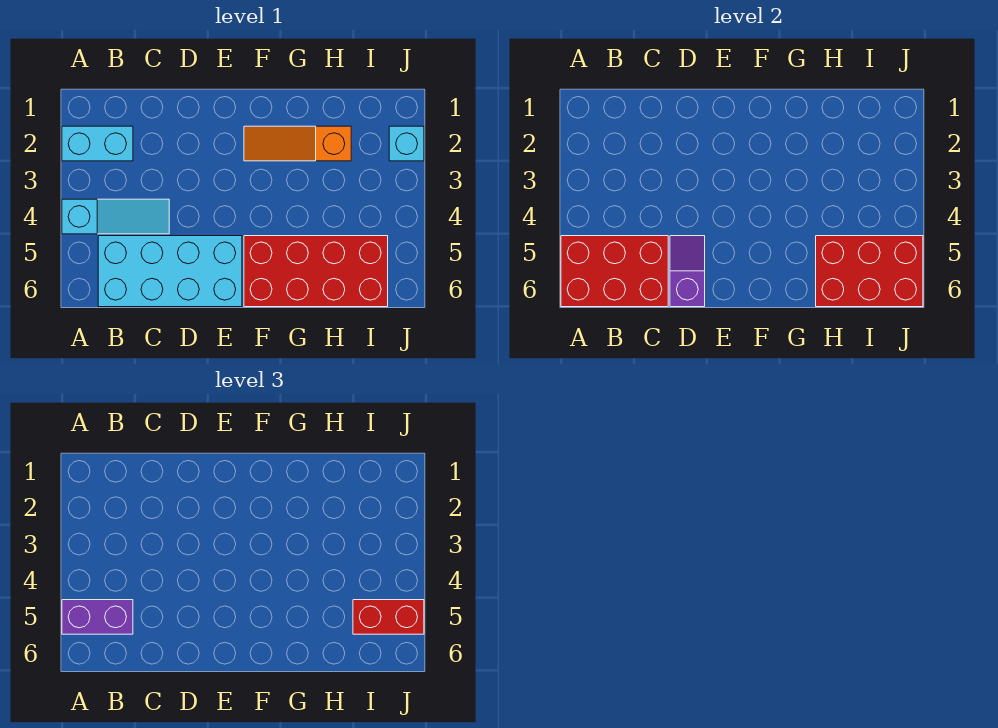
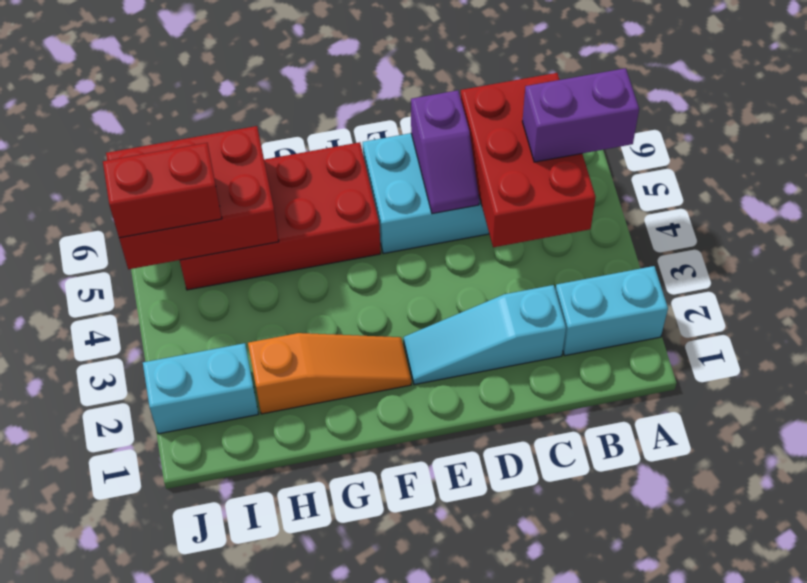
cyan 1x3 slope [62,199,169,234] -> cyan 1x3 slope moved to [404,285,566,385]
red 2x3 brick [561,236,668,307] -> red 2x3 brick turned to [461,73,596,247]
cyan 1x1 brick [389,126,424,161] -> cyan 1x2 brick [143,343,258,434]

